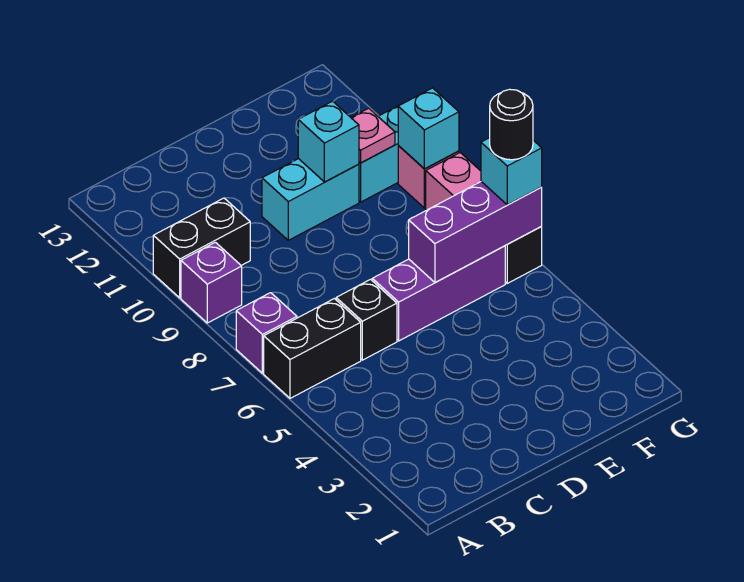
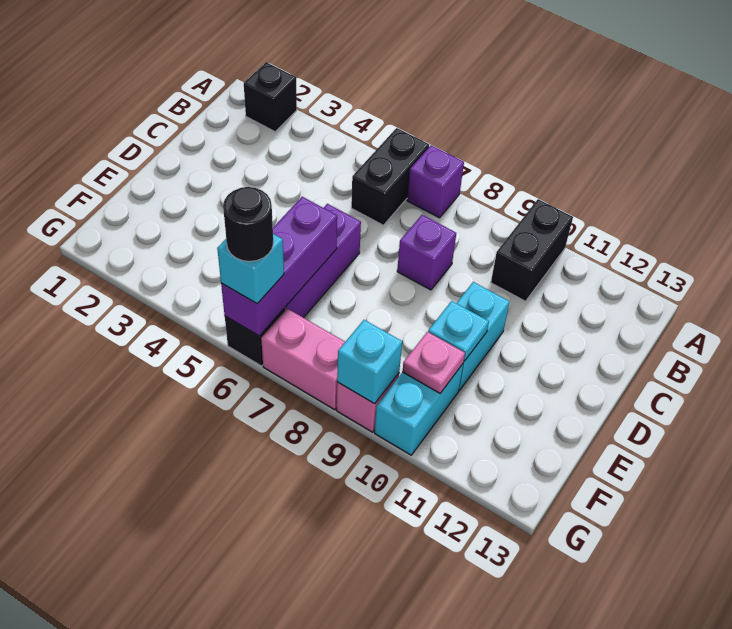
purple 1x1 brick [181,242,242,323] -> purple 1x1 brick moved to [397,215,456,290]
black 1x1 brick [336,279,397,360] -> black 1x1 brick moved to [244,62,297,132]
cyan 1x1 brick [298,101,359,182] -> cyan 1x1 plate [428,301,489,361]

